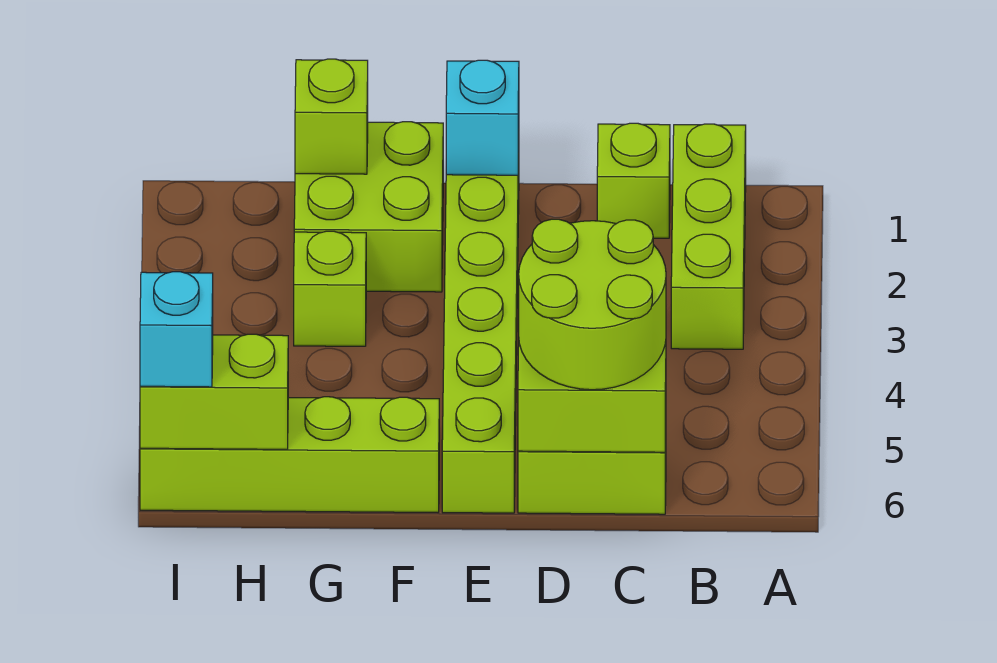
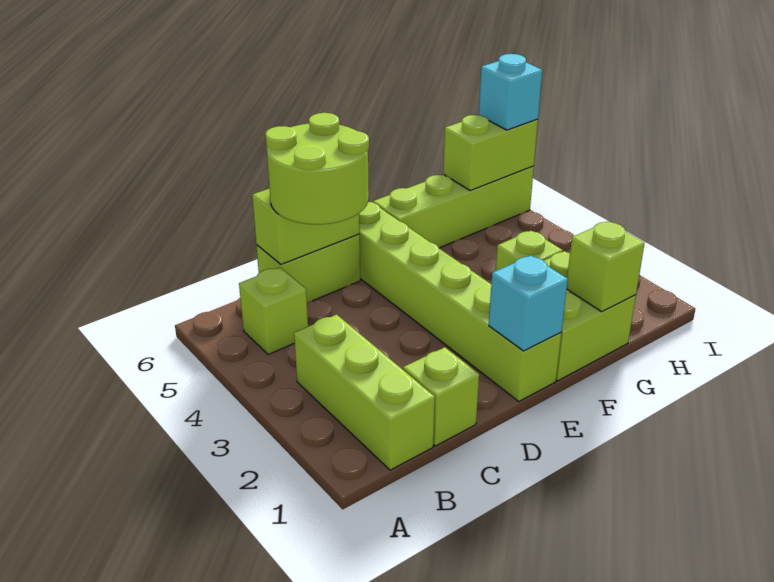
none -> lime 1x1 brick [239,267,308,354]

